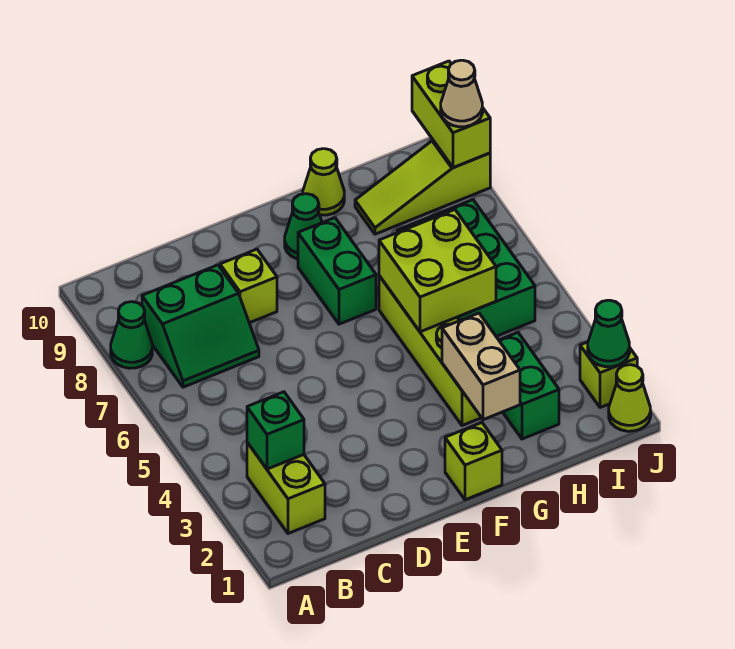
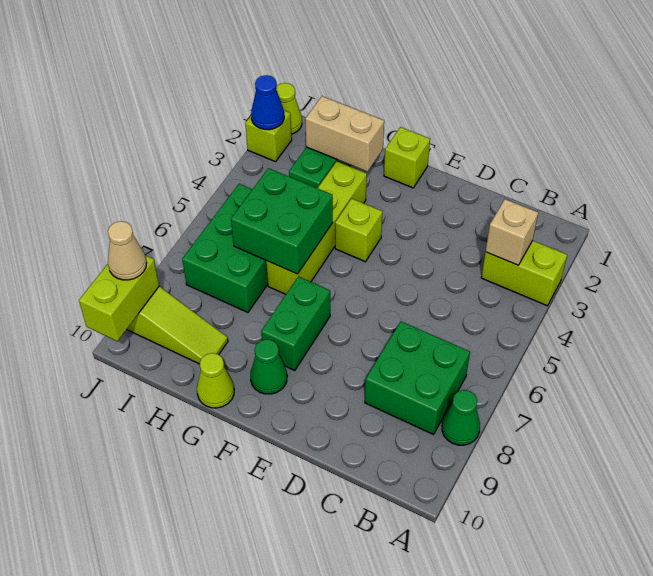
lime 1x2 brick [247,442,325,534] -> lime 1x2 brick turned to [481,241,567,306]
green 1x1 brick [247,392,304,469] -> tan 1x1 brick [486,199,538,265]
green 2x2 slope [142,265,259,387] -> green 2x2 brick [365,322,470,435]
lime 1x1 brick [220,249,277,323] -> lime 1x1 brick moved to [335,199,382,262]
tan 1x2 brick [442,313,520,420] -> tan 1x2 brick turned to [305,96,384,172]
lime 2x2 brick [379,210,496,332] -> green 2x2 brick [231,168,333,274]
green 1x1 cone [588,300,630,367] -> blue 1x1 cone [251,75,284,130]

